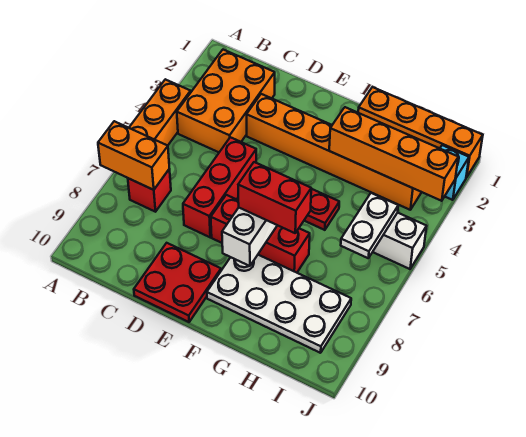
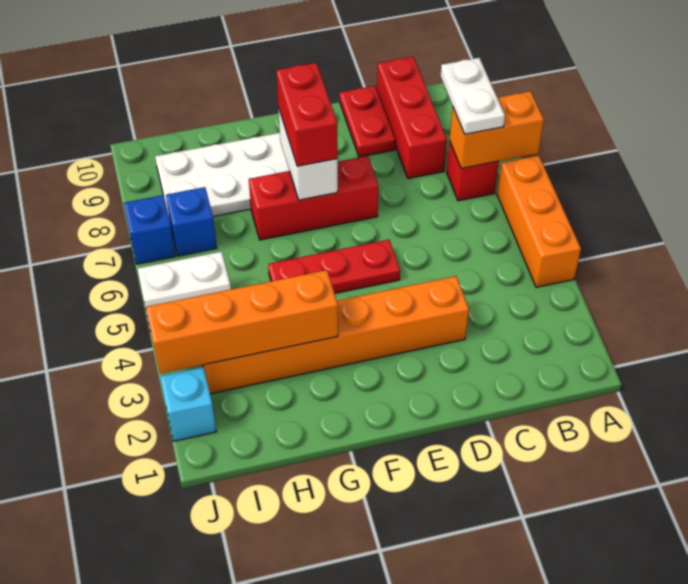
orange 2x3 brick [177,50,275,152] -> none
red 1x3 brick [183,137,256,237] -> red 1x3 brick moved to [377,57,447,179]
red 2x2 plate [134,243,221,322] -> red 1x2 plate [340,86,396,157]
red 1x2 brick [238,162,311,233] -> red 1x2 brick turned to [276,63,338,166]
orange 1x4 brick [358,87,483,178] -> none
white 1x2 plate [341,193,398,258] -> white 1x2 plate moved to [441,58,505,134]
none -> blue 1x1 brick [166,187,217,256]
none -> blue 1x1 brick [124,195,176,264]

